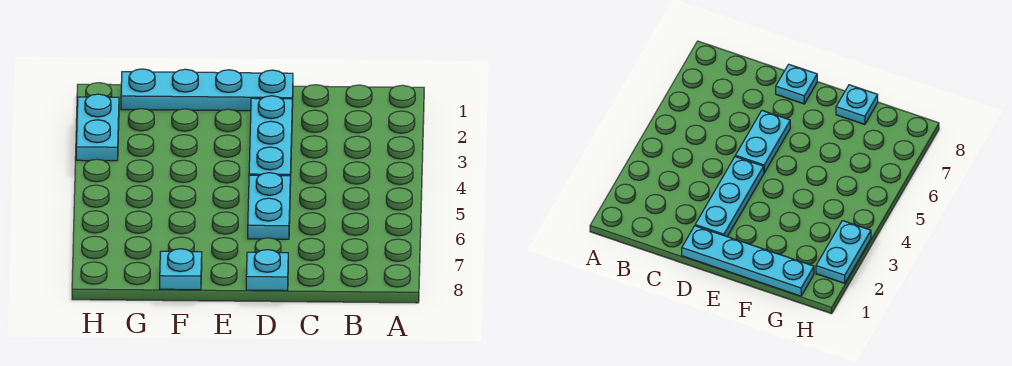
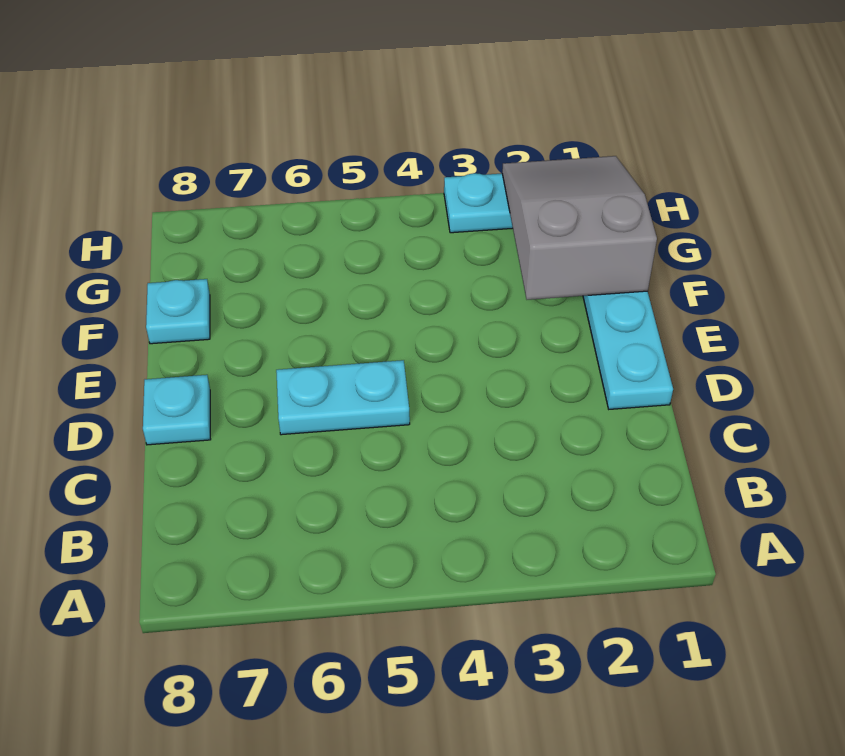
cyan 1x3 plate [249,96,292,185] -> none
none -> grey 2x3 slope [502,156,657,300]

